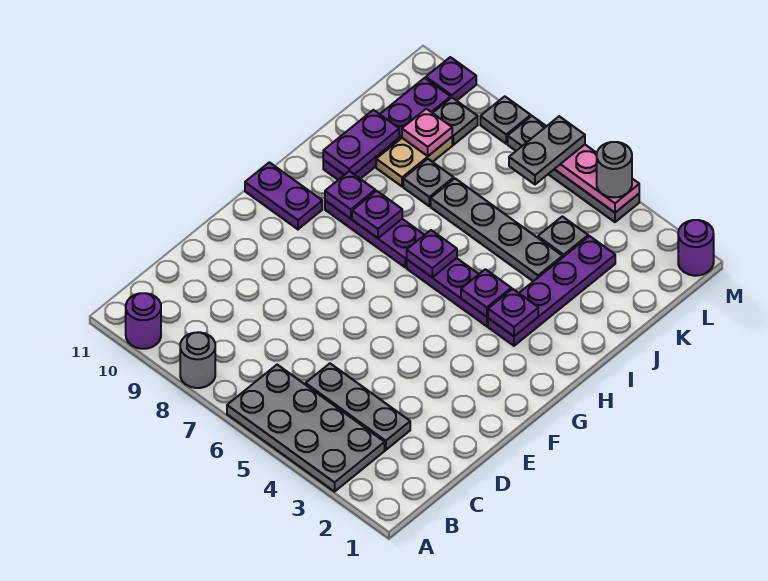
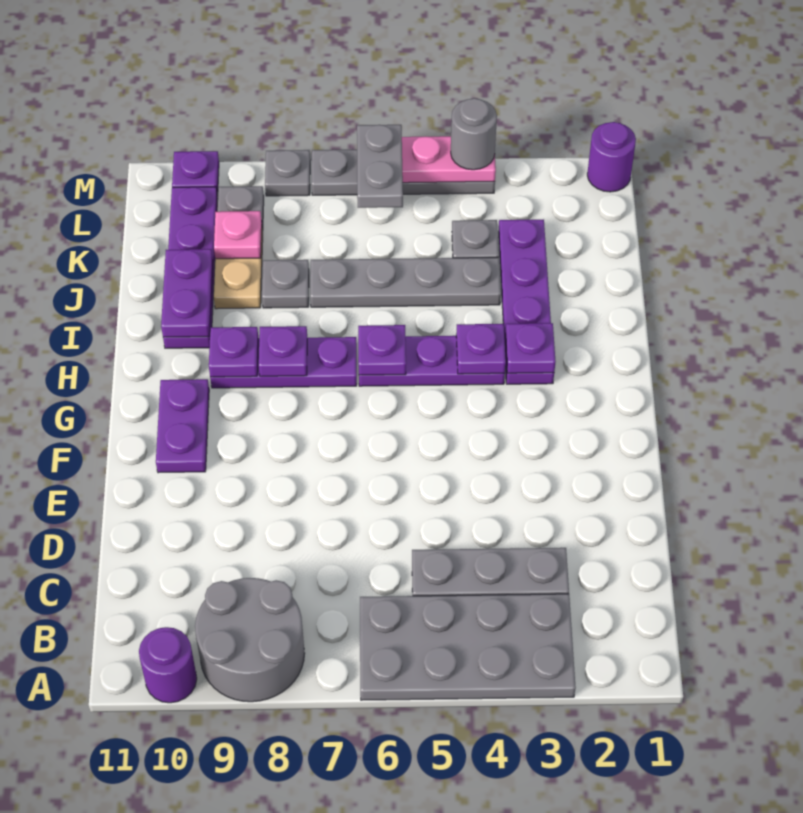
grey 1x1 round brick [180,332,215,388] -> grey 2x2 round brick [195,578,305,702]
purple 1x2 plate [245,162,322,229] -> purple 1x2 plate turned to [156,379,209,473]

